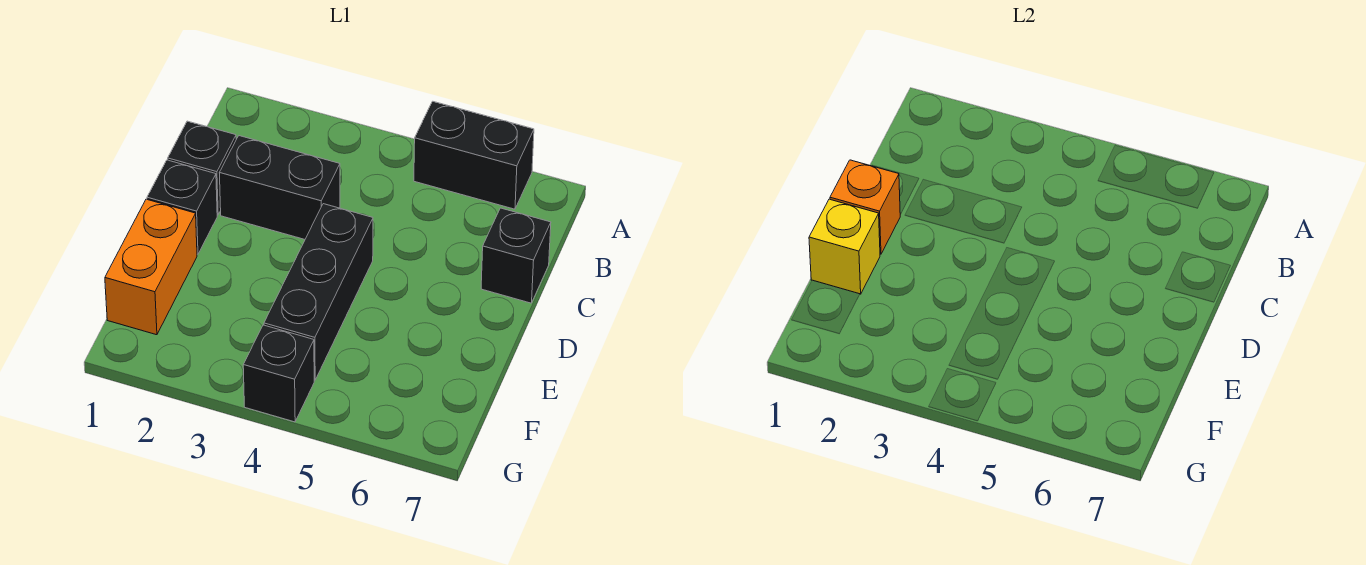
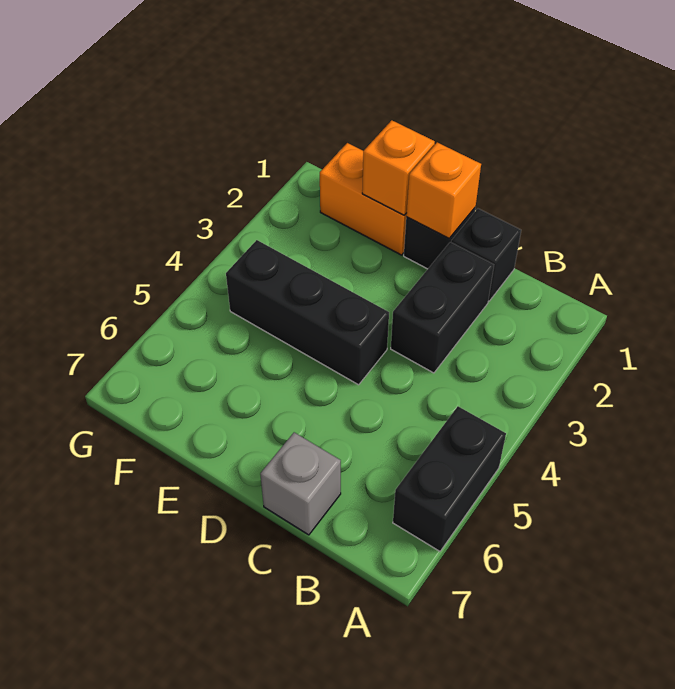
black 1x1 brick [481,208,551,303] -> grey 1x1 brick [260,432,341,535]
yellow 1x1 brick [809,199,880,294] -> orange 1x1 brick [362,120,435,215]
black 1x1 brick [243,325,314,422] -> none

